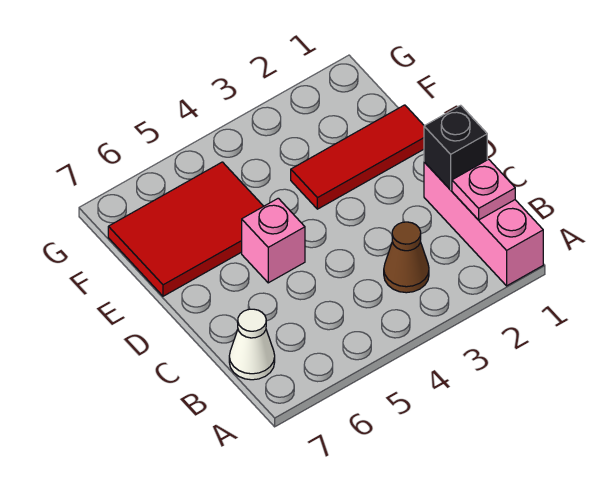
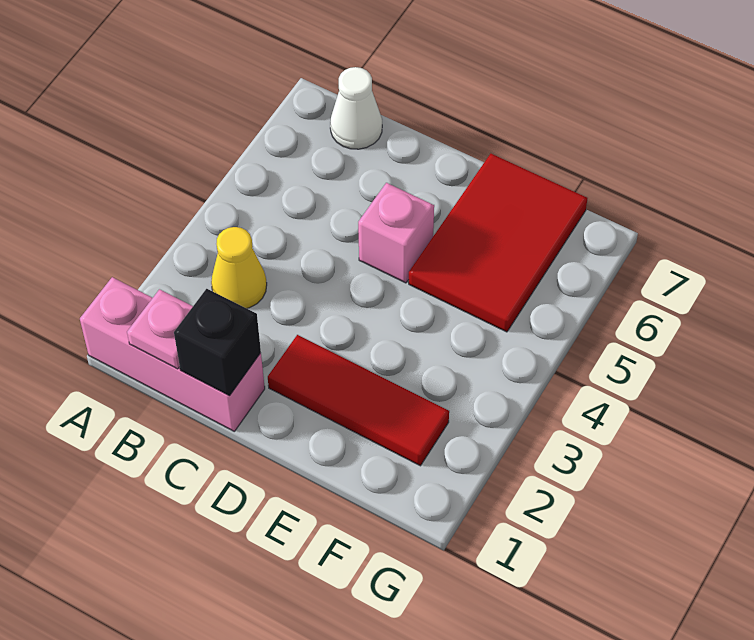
brown 1x1 cone [384,222,429,293] -> yellow 1x1 cone [211,227,267,308]
red 1x3 tile [291,105,424,209] -> red 1x3 tile turned to [268,335,449,466]

